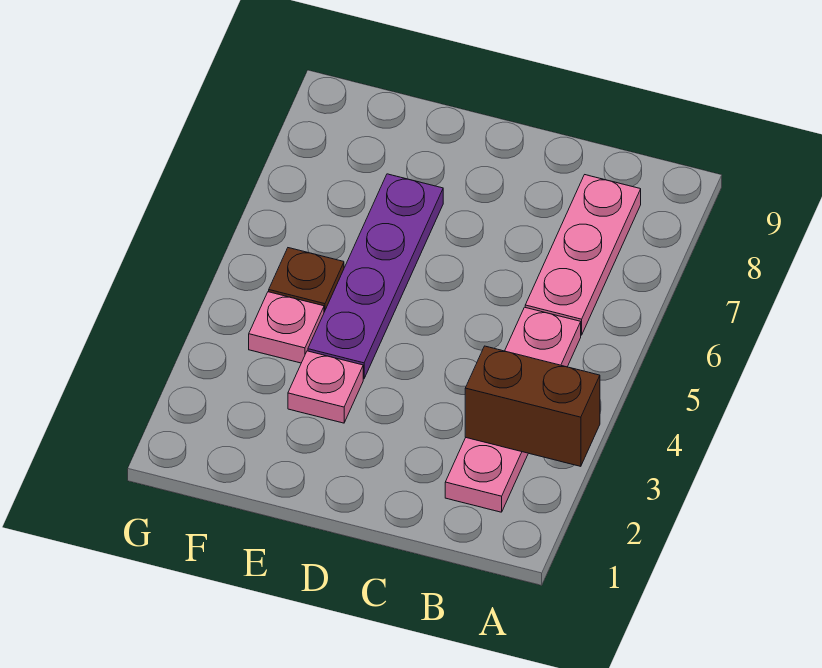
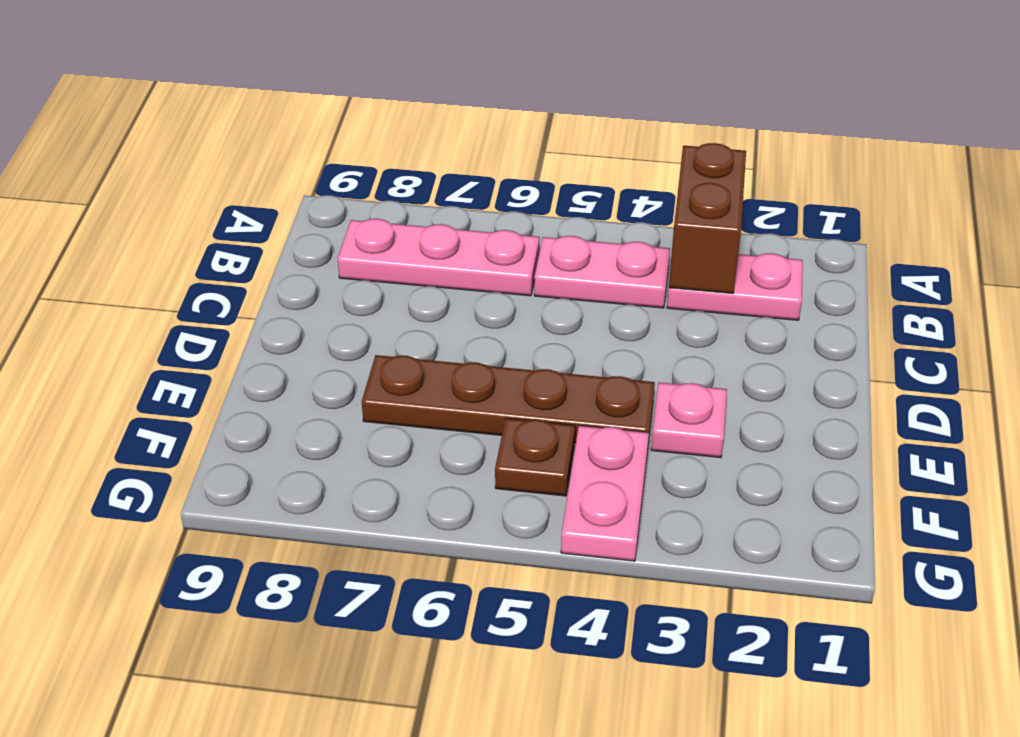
purple 1x4 plate [308,174,443,379] -> brown 1x4 plate [362,355,655,443]
pink 1x1 plate [249,292,324,363] -> pink 1x2 plate [561,426,649,561]

